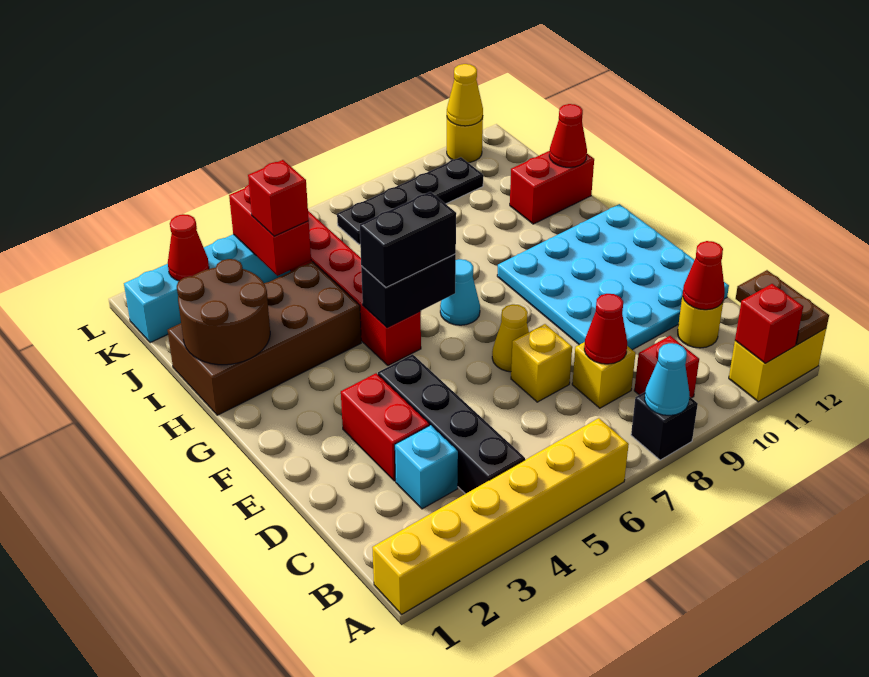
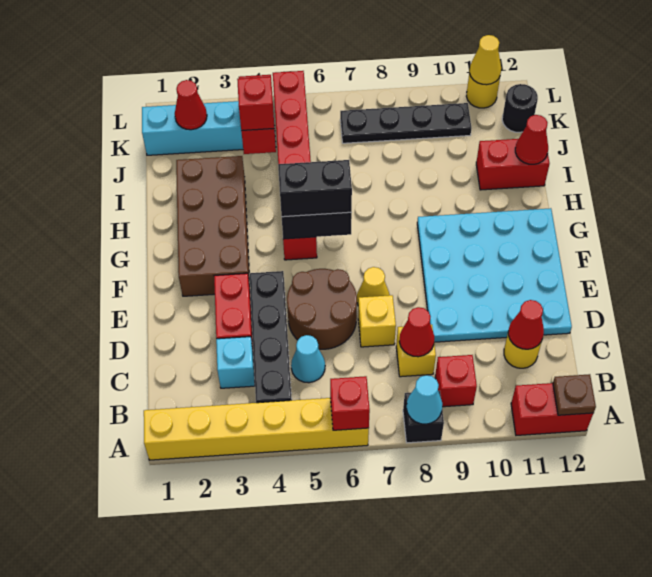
yellow 1x2 brick [729,329,826,402] -> red 1x2 brick [511,383,593,435]
red 1x1 brick [735,284,803,363] -> red 1x1 brick moved to [330,376,370,430]
brown 1x2 plate [736,270,829,345] -> brown 1x1 plate [553,374,596,415]
cyan 1x1 cone [440,259,480,325] -> cyan 1x1 cone moved to [291,335,325,383]
brown 2x4 brick [168,262,361,415] -> brown 2x4 brick turned to [176,156,250,296]
brown 2x2 round brick [177,259,270,365] -> brown 2x2 round brick moved to [287,269,357,349]
none -> black 1x1 round brick [502,84,538,132]

